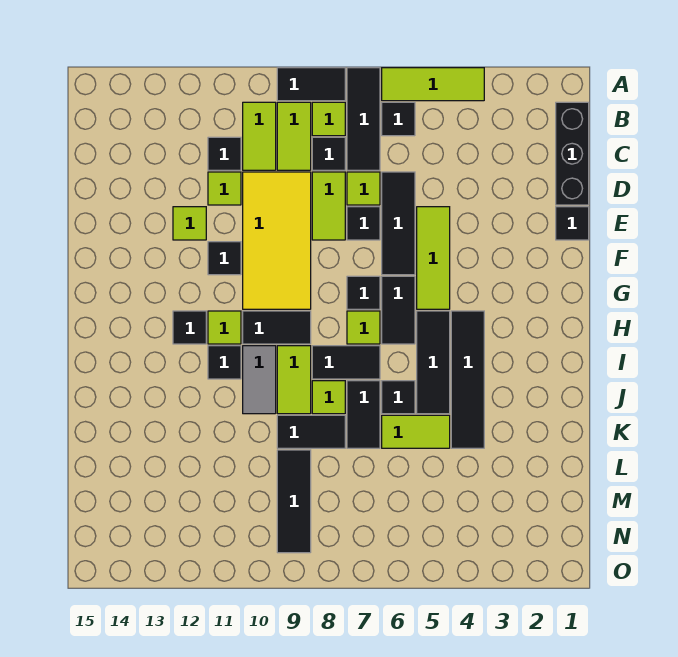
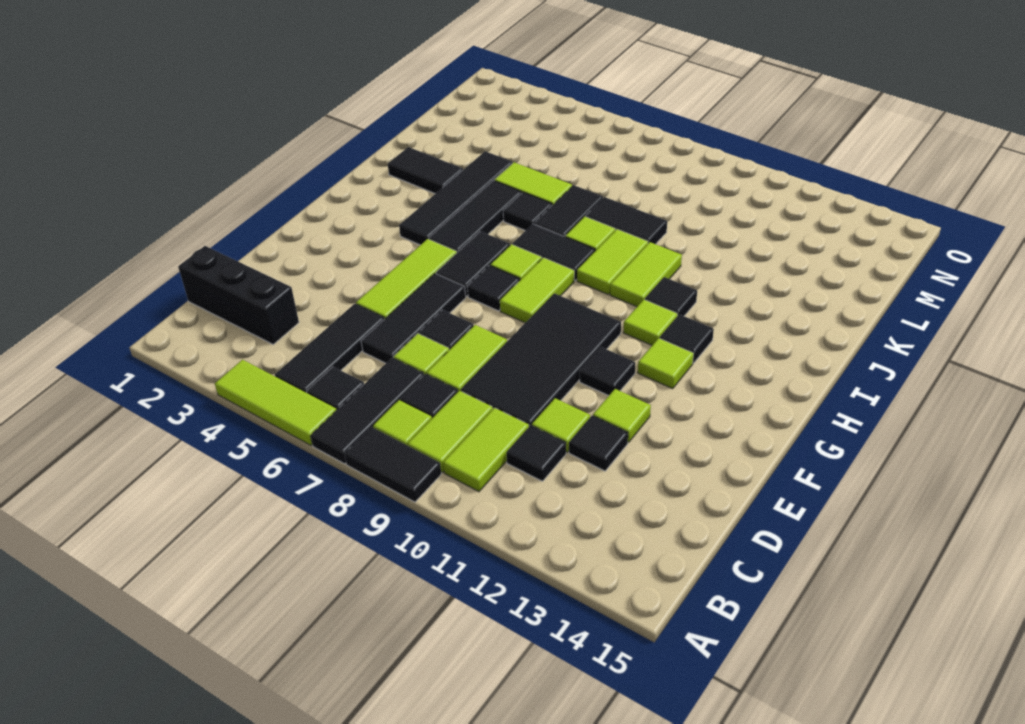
black 1x3 brick [556,102,589,205] -> black 1x3 brick turned to [178,246,299,344]
yellow 2x4 tile [243,172,311,309] -> black 2x4 tile [461,293,621,426]
black 1x1 tile [556,207,589,240] -> black 1x1 tile moved to [569,416,628,471]
none -> lime 1x2 tile [500,258,574,323]
none -> lime 1x1 tile [638,338,694,389]
black 1x2 tile [243,311,311,344] -> black 1x2 tile moved to [388,147,463,194]
grey 1x2 tile [243,346,276,414] -> lime 1x2 tile [610,242,682,307]
black 1x3 tile [277,450,311,553] -> black 1x3 tile moved to [275,304,384,393]

